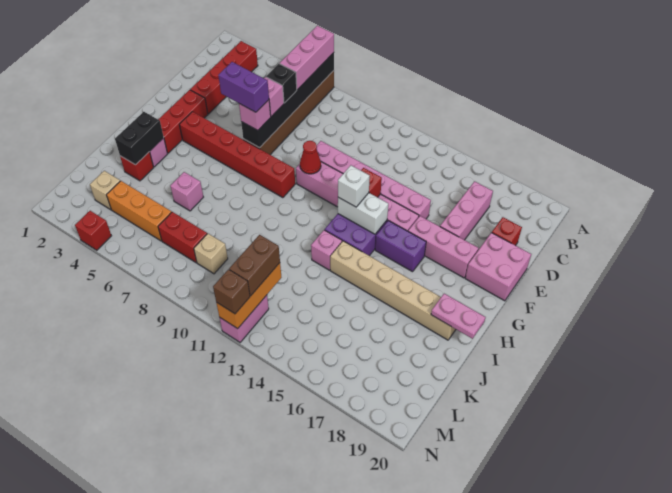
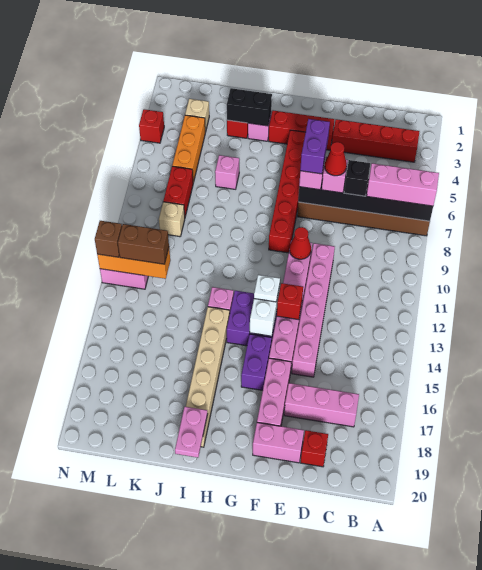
none -> red 1x1 cone [324,142,347,176]
pink 2x2 brick [465,233,531,301] -> pink 1x2 brick [253,422,304,463]
white 1x1 brick [338,165,370,207] -> white 1x1 plate [254,275,280,302]

